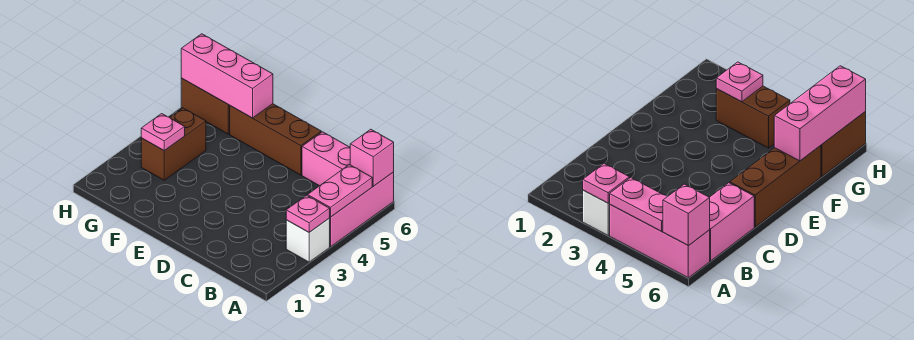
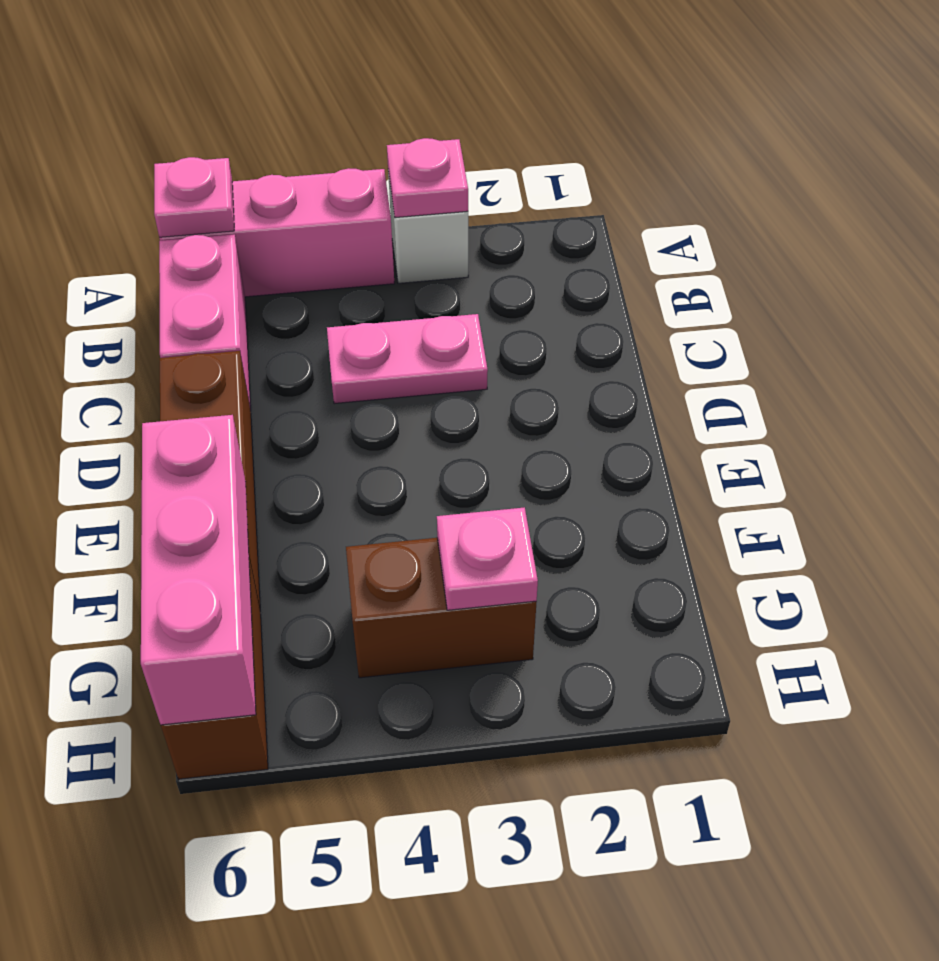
pink 1x2 plate [307,165,372,217] -> pink 1x2 plate moved to [327,314,488,404]
pink 1x1 brick [350,129,394,186] -> pink 1x1 plate [154,157,234,237]

